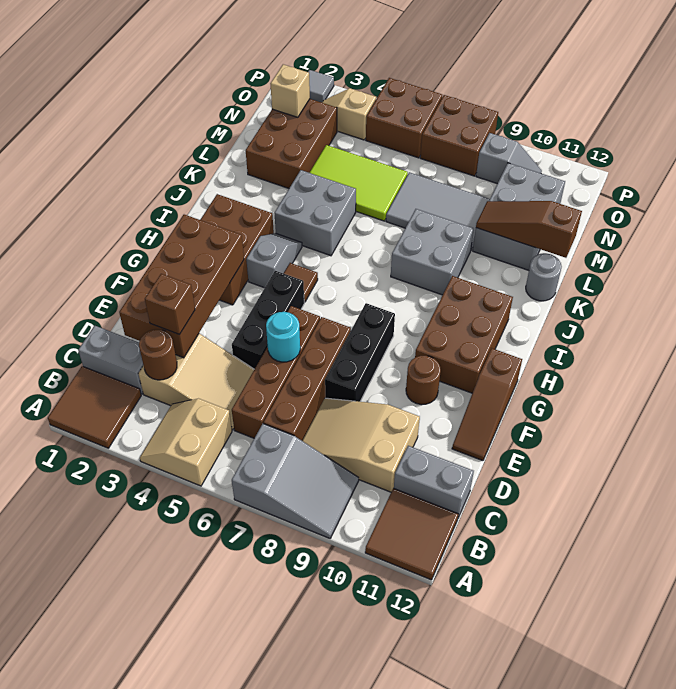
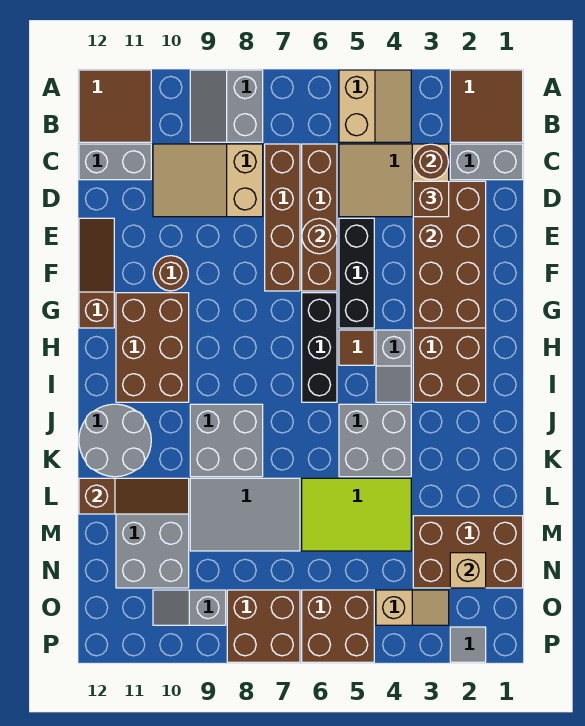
grey 2x3 slope [232,424,359,538] -> grey 2x2 slope [190,70,263,142]
tan 2x3 slope [302,398,420,492] -> tan 2x3 slope turned to [153,144,263,217]
cyan 1x1 round brick [266,312,300,362] -> brown 1x1 round brick [302,218,337,254]
black 1x3 brick [325,303,395,402] -> black 1x3 brick moved to [302,293,337,402]
grey 1x1 round brick [526,253,562,301] -> grey 2x2 round brick [79,404,151,477]
brown 2x3 brick [246,99,337,188] -> brown 2x3 brick turned to [413,516,523,588]

